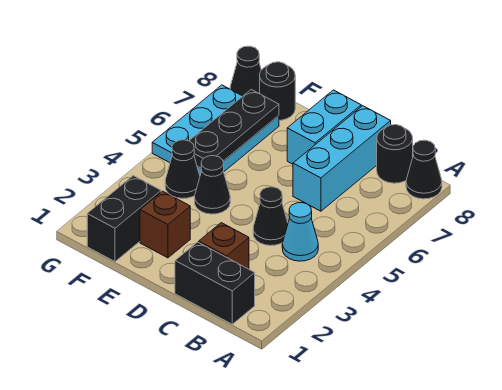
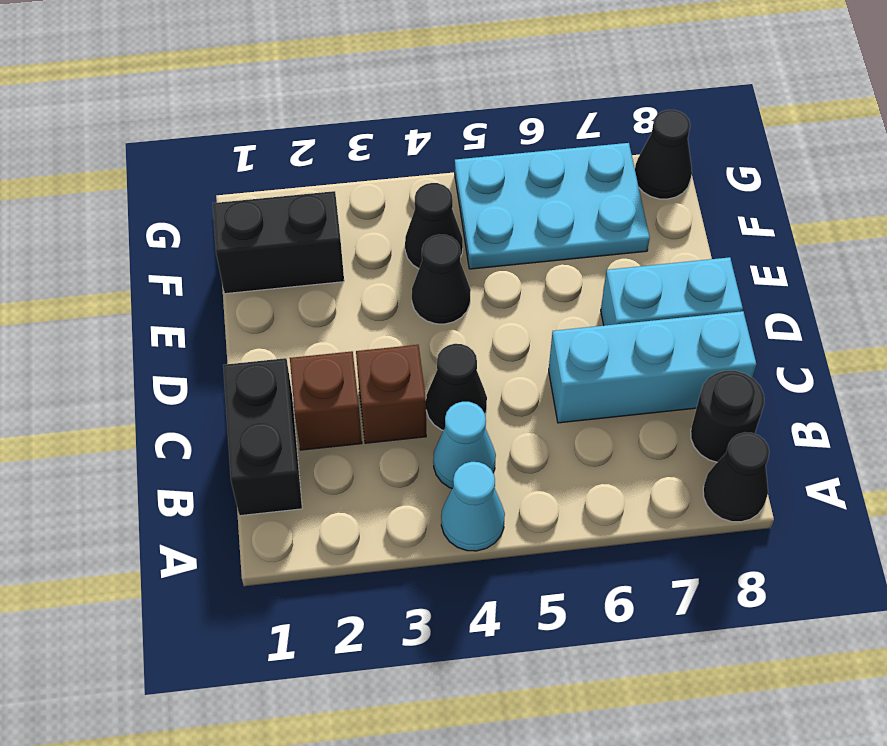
none -> cyan 1x1 cone [441,462,505,551]
brown 1x1 brick [140,191,190,258] -> brown 1x1 brick moved to [356,345,426,443]
black 1x3 plate [189,90,279,168] -> none
black 1x1 round brick [260,62,295,120] -> none

